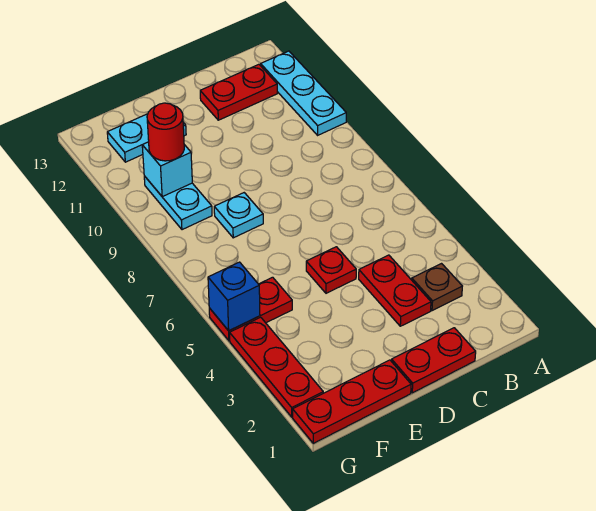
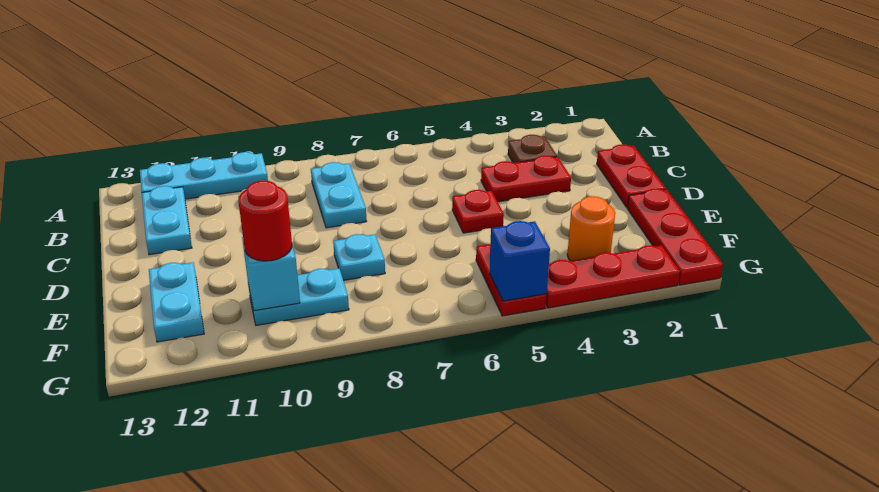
none -> cyan 1x2 plate [311,162,366,228]
red 1x2 plate [200,64,277,120] -> cyan 1x2 plate [142,186,192,255]
none -> orange 1x1 round brick [567,196,615,260]

